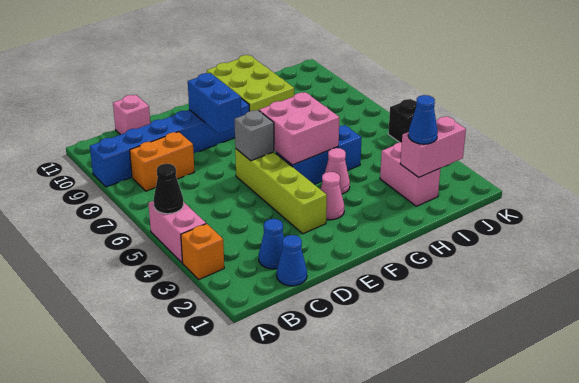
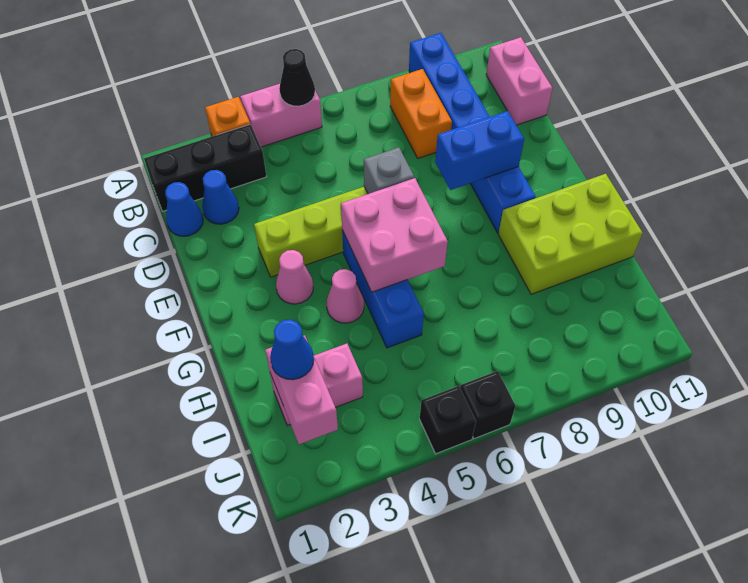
none -> black 1x3 brick [144,124,267,211]
pink 1x1 brick [113,95,150,135] -> pink 1x2 brick [486,37,552,125]
none -> black 1x1 brick [460,371,516,439]

